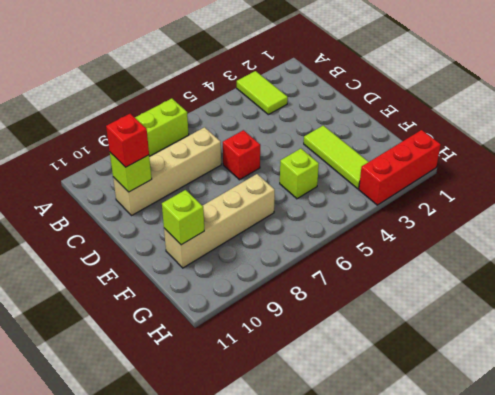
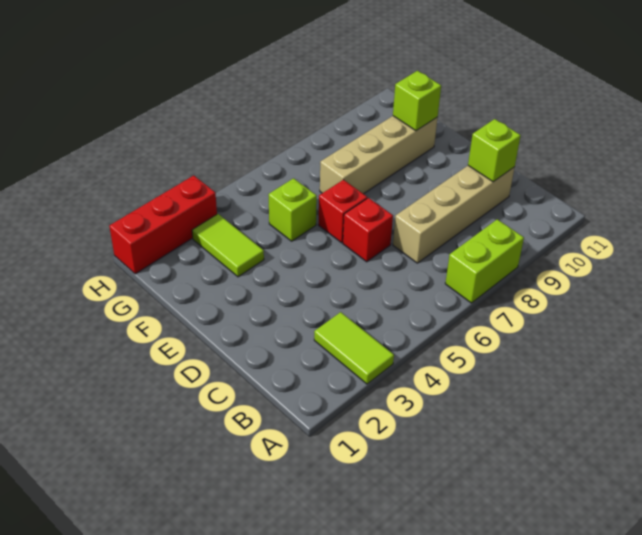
red 1x1 brick [106,114,149,167] -> red 1x1 brick moved to [318,180,367,243]
lime 1x3 tile [304,126,368,189] -> lime 1x2 tile [192,214,264,277]

